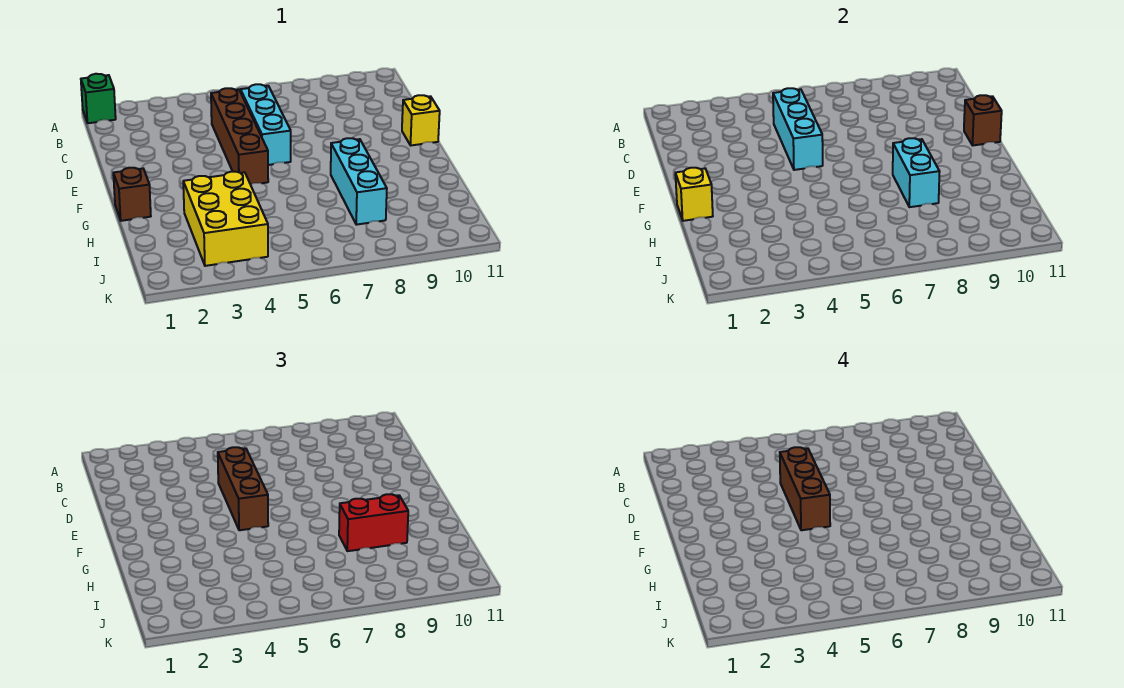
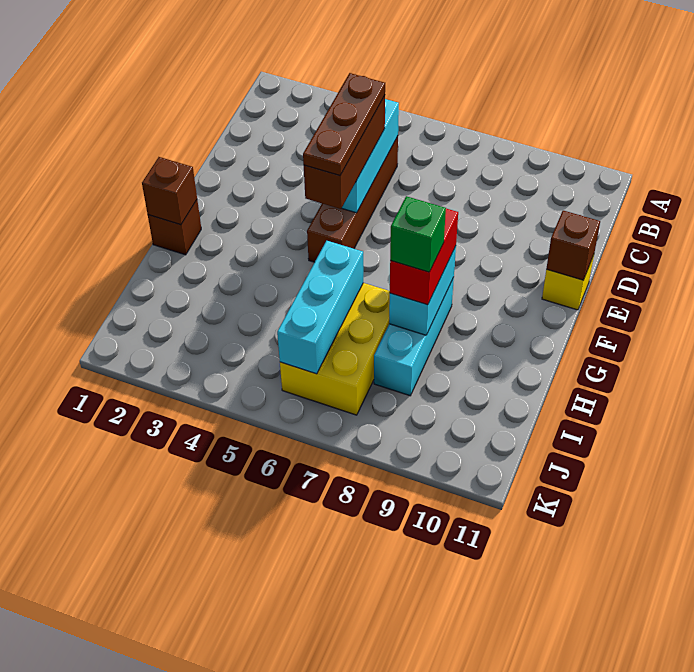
green 1x1 brick [81,74,116,123] -> green 1x1 brick moved to [390,196,446,272]
cyan 1x3 brick [241,84,291,165] -> cyan 1x3 brick moved to [277,241,363,374]
brown 1x3 brick [780,447,830,530] -> brown 1x3 plate [303,73,385,176]
yellow 1x1 brick [675,168,713,221] -> brown 1x1 brick [142,157,197,225]
yellow 2x3 brick [183,172,268,266] -> yellow 2x3 brick moved to [280,283,390,415]
red 1x2 brick [339,494,408,551] -> red 1x2 brick turned to [390,209,458,305]

